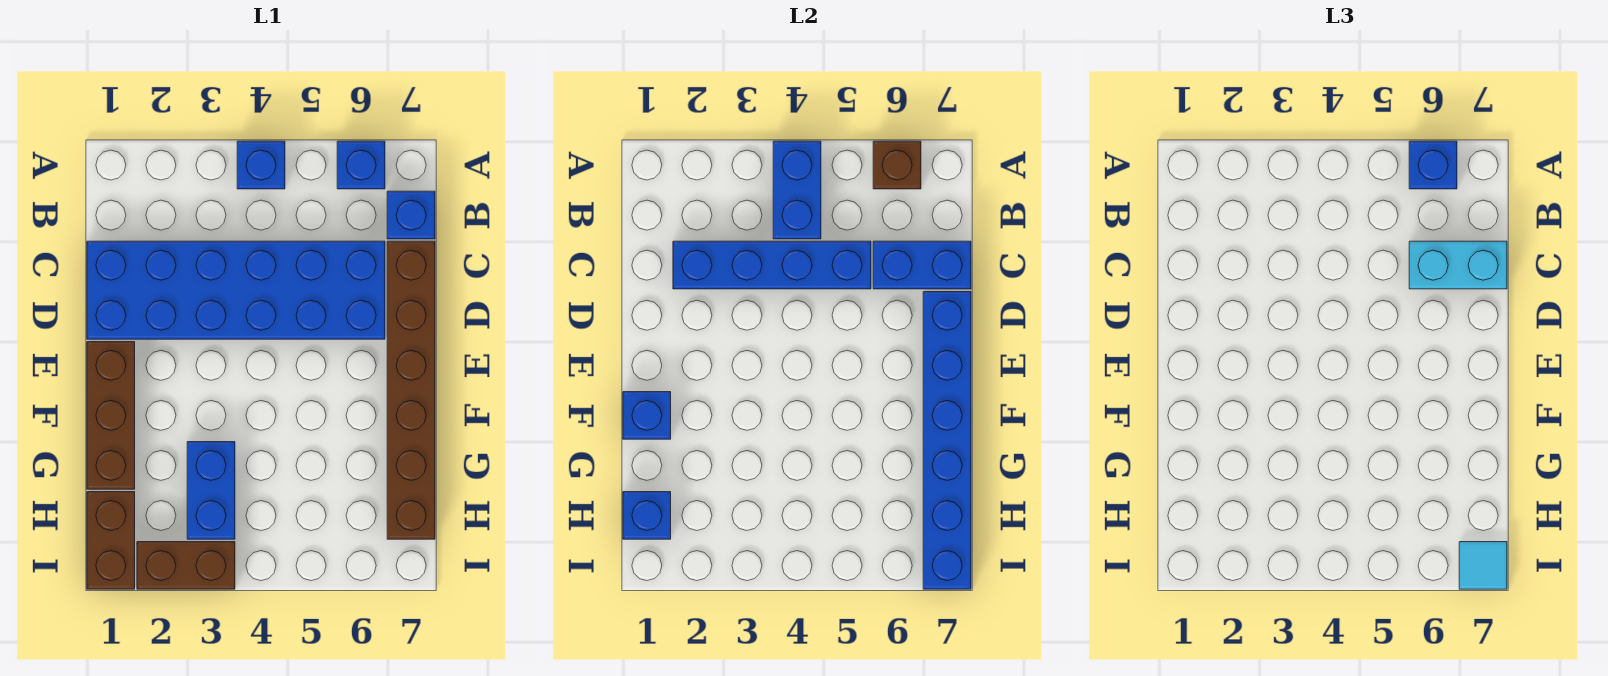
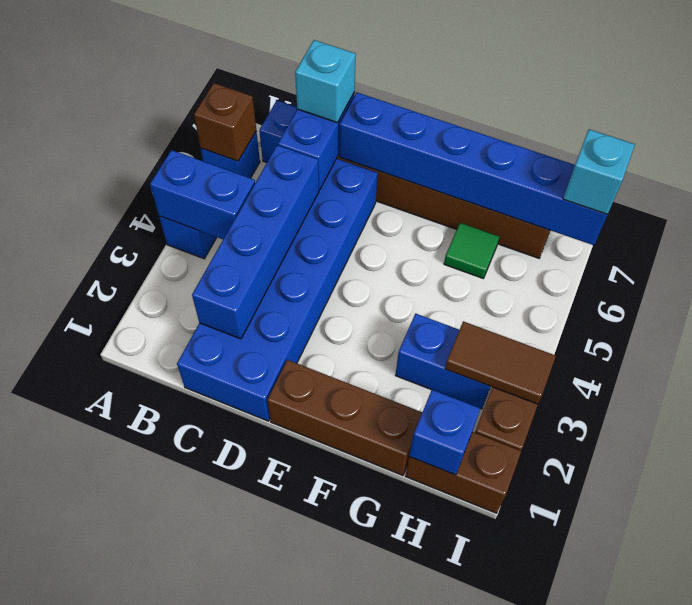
blue 1x1 brick [1409,141,1457,189] -> none
cyan 1x2 brick [1409,241,1507,289] -> cyan 1x1 brick [295,40,356,123]
blue 1x1 brick [623,392,671,439] -> none
none -> green 1x1 tile [444,223,499,278]
none -> brown 1x2 tile [445,321,556,404]
cyan 1x1 tile [1459,542,1507,589] -> cyan 1x1 brick [563,129,635,214]

